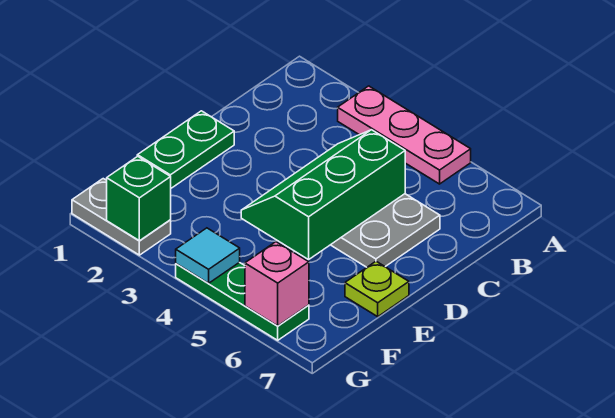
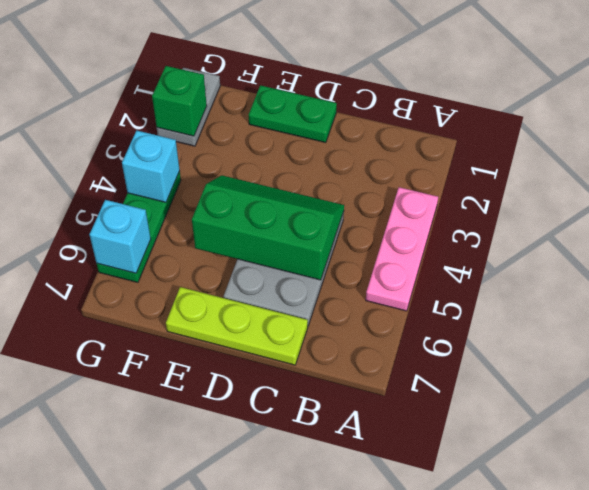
lime 1x1 plate [345,261,409,317] -> lime 1x3 plate [166,287,308,365]
cyan 1x1 tile [176,228,240,283] -> cyan 1x1 brick [122,131,180,202]
pink 1x1 brick [245,242,309,326] -> cyan 1x1 brick [90,200,151,273]

